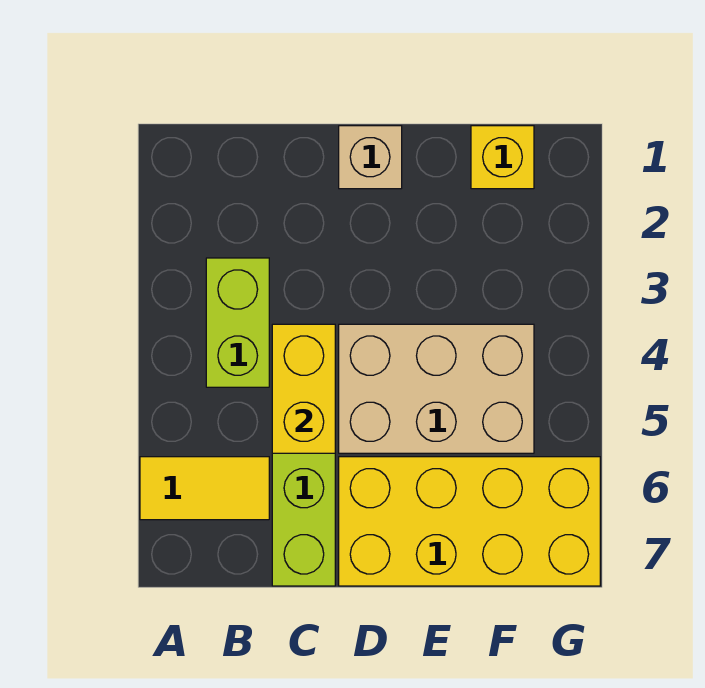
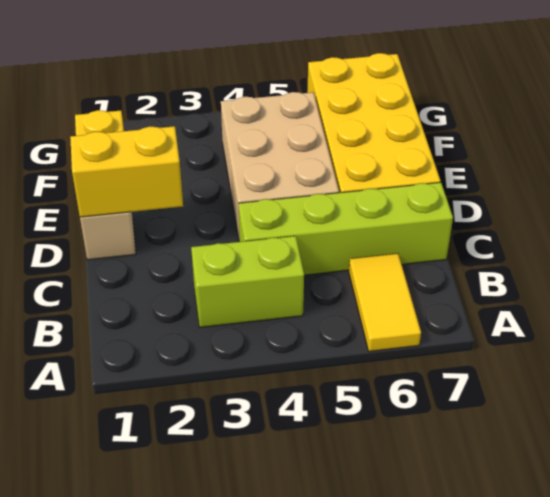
yellow 1x2 brick [272,324,335,453] -> yellow 1x2 brick moved to [70,126,183,217]

